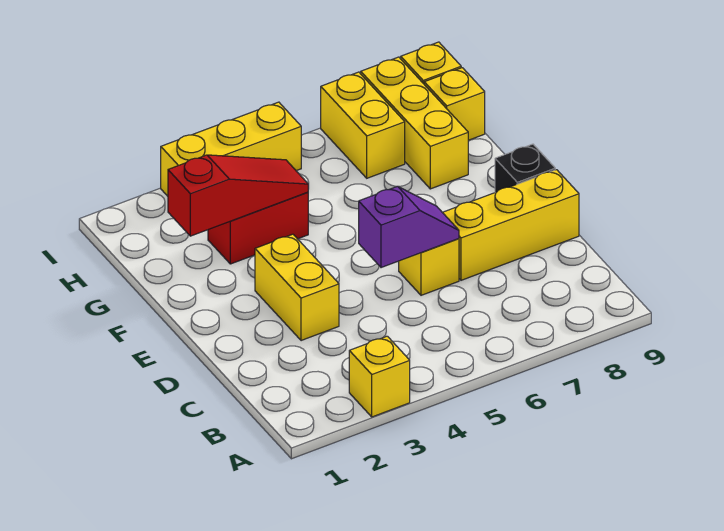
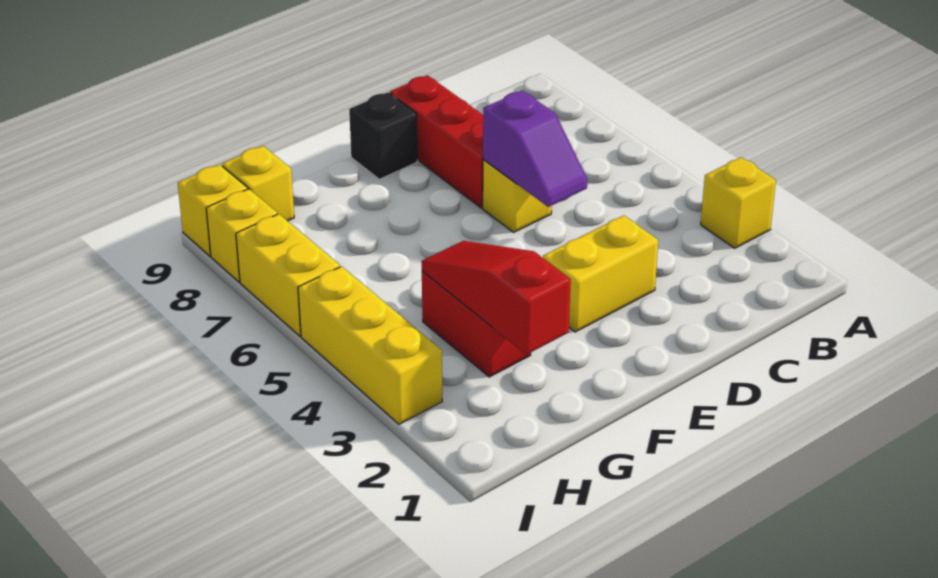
purple 1x2 slope [359,186,459,268] -> purple 1x2 slope turned to [483,91,587,207]
yellow 1x3 brick [442,170,579,280] -> red 1x3 brick [390,75,483,208]
yellow 1x3 brick [361,57,468,189] -> yellow 1x1 brick [206,189,277,282]
yellow 1x2 brick [321,72,405,178] -> yellow 1x2 brick turned to [236,214,340,336]

